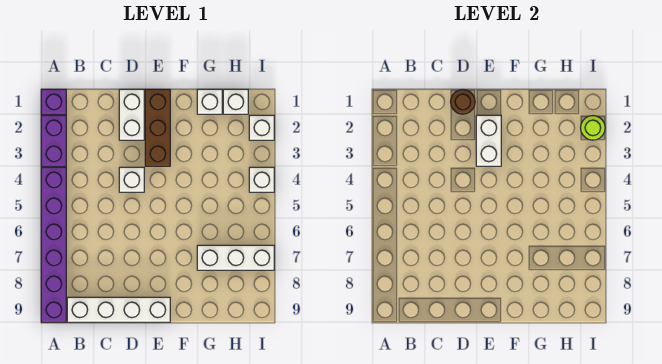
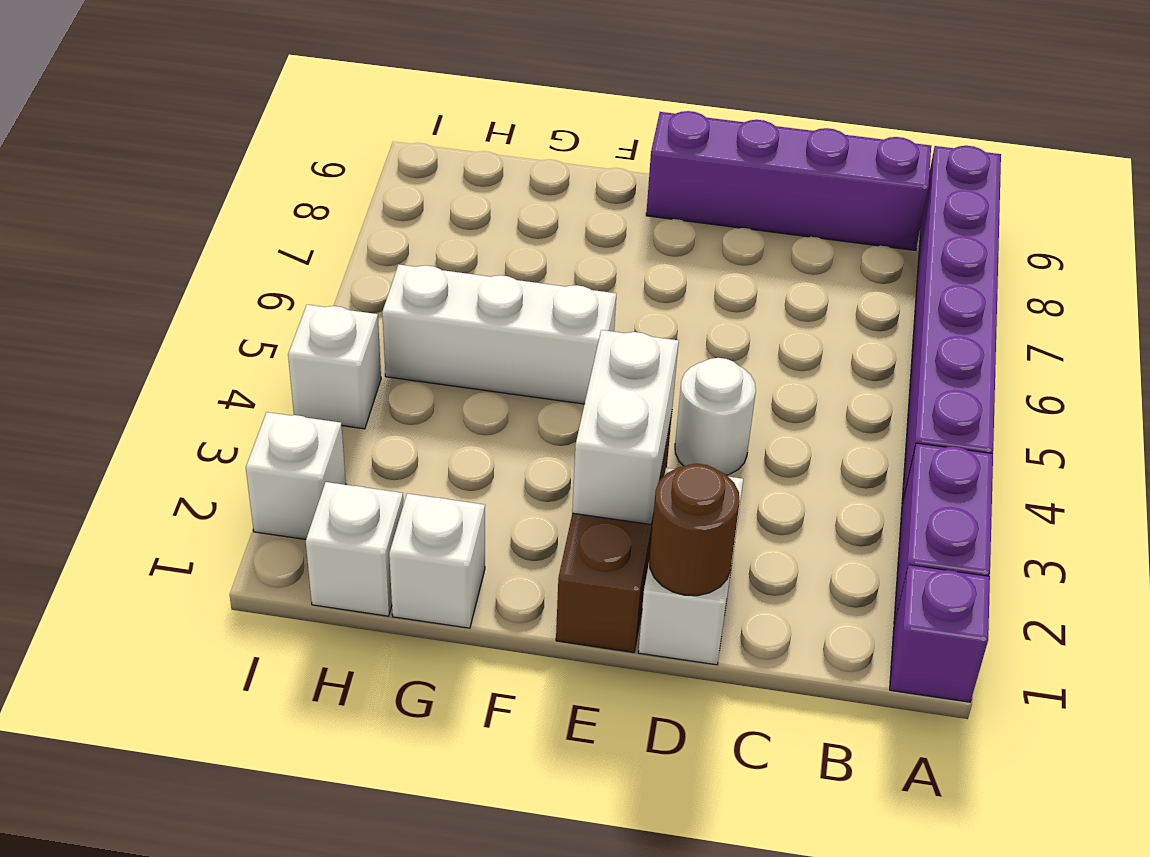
white 1x4 brick [67,297,170,322] -> purple 1x4 brick [646,111,931,251]
white 1x1 brick [119,167,144,192] -> white 1x1 round brick [675,358,756,475]
white 1x3 brick [197,245,274,270] -> white 1x3 brick moved to [382,264,616,404]
lime 1x1 round brick [581,116,605,140] -> none

